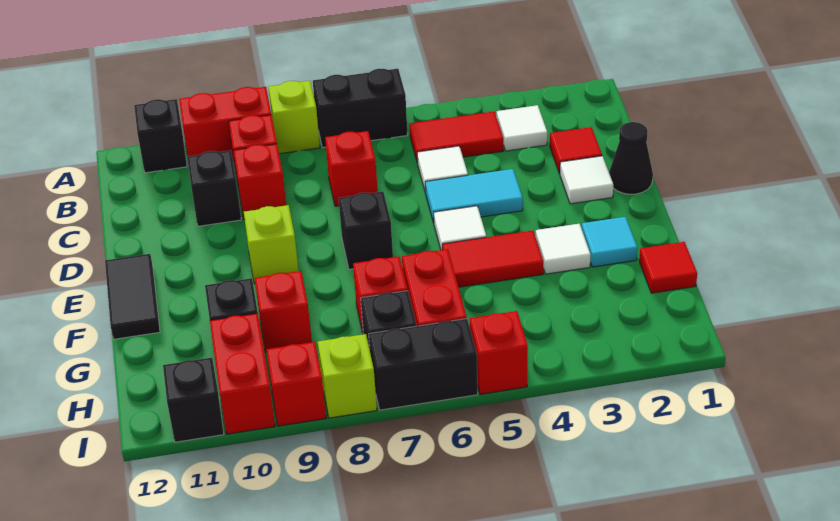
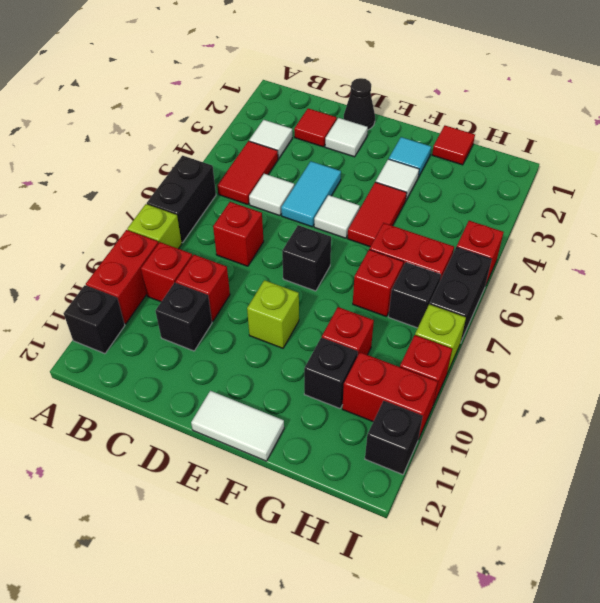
black 1x2 tile [105,254,160,339] -> white 1x2 tile [191,391,284,461]

